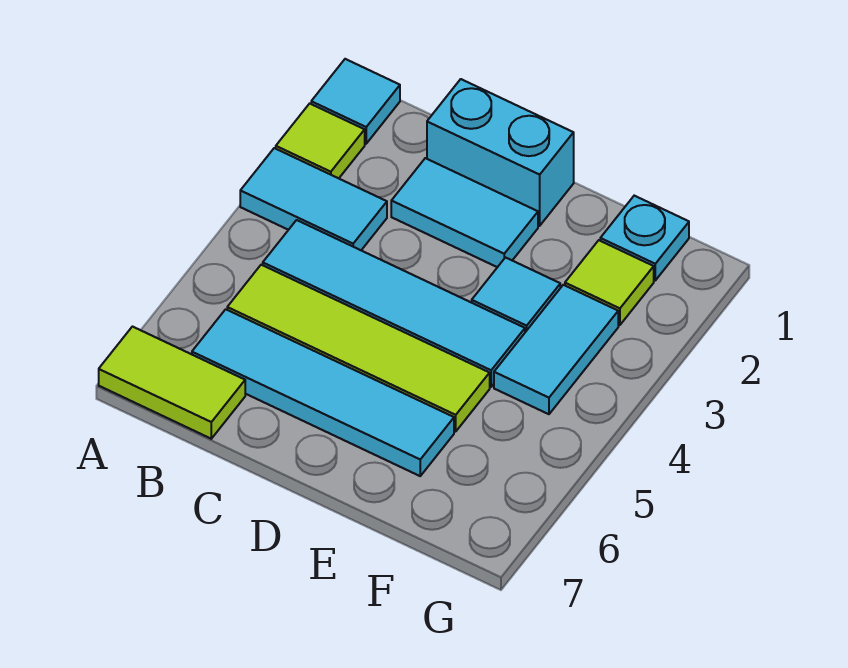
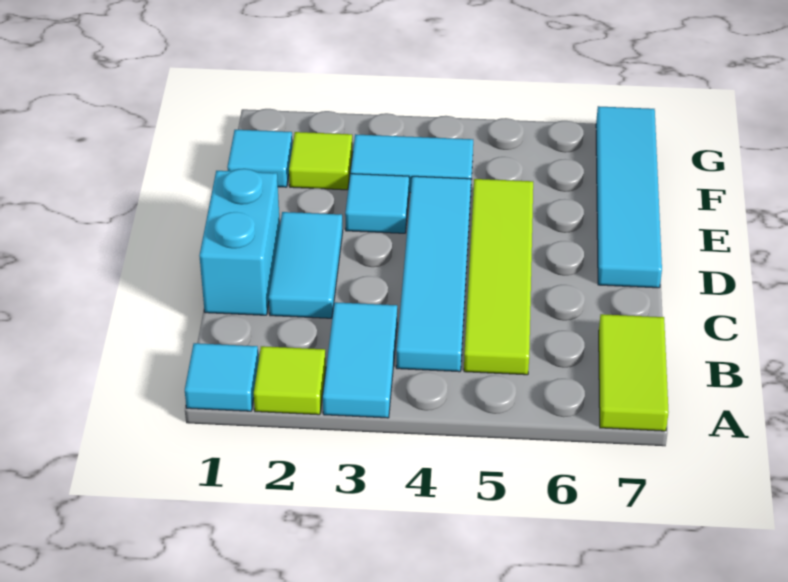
cyan 1x4 tile [192,309,454,476] -> cyan 1x4 tile moved to [596,106,662,288]
cyan 1x1 plate [600,196,689,280] -> cyan 1x1 tile [227,130,292,187]

